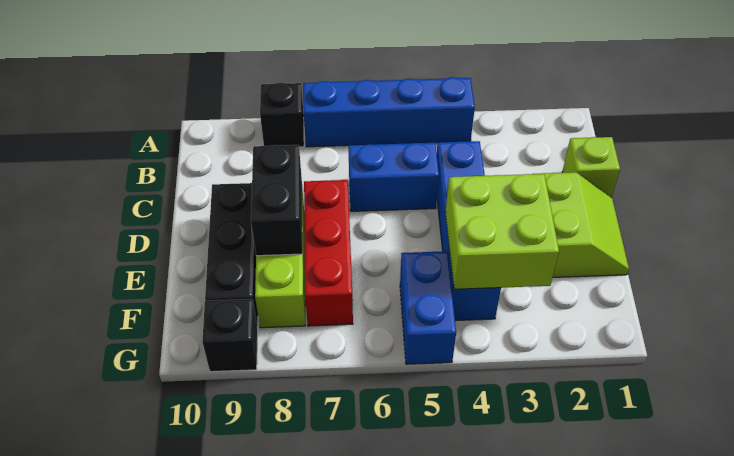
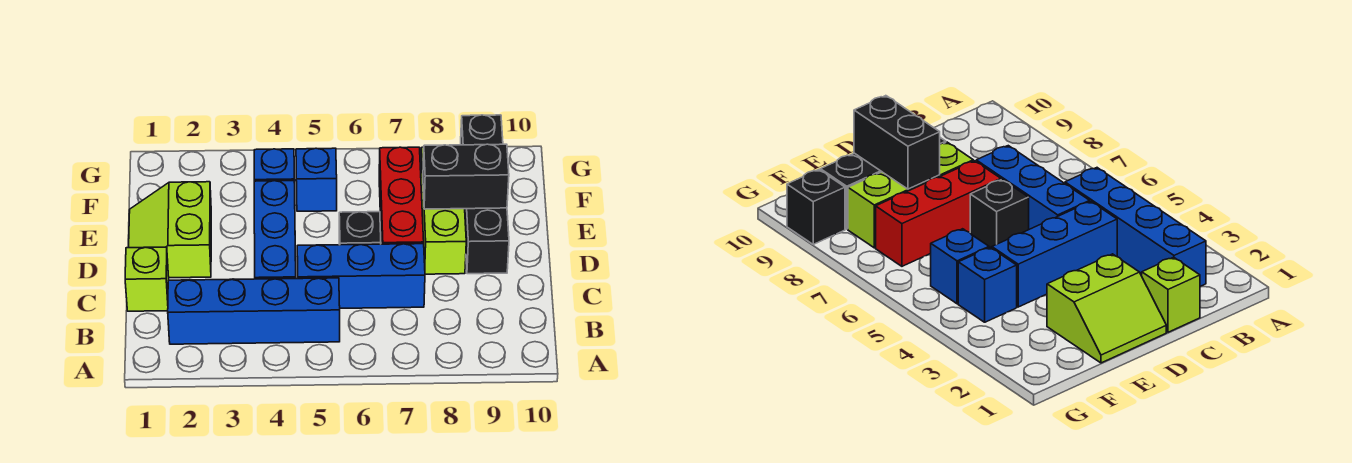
blue 1x4 brick [303,77,475,147] -> blue 1x4 brick moved to [168,278,340,344]
black 1x1 brick [260,83,304,147] -> black 1x1 brick moved to [339,212,381,245]
blue 1x2 brick [348,143,439,211] -> blue 1x3 brick [297,244,425,308]
black 1x2 brick [251,145,302,256] -> black 1x2 brick turned to [423,144,509,209]
lime 2x2 brick [445,174,559,289] -> none
blue 1x2 brick [400,251,456,364] -> blue 1x1 brick [296,148,337,211]

